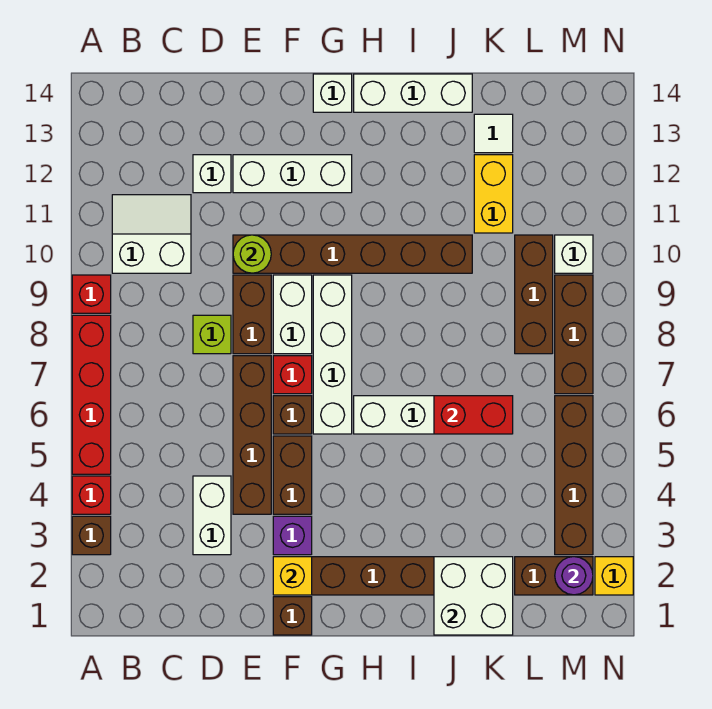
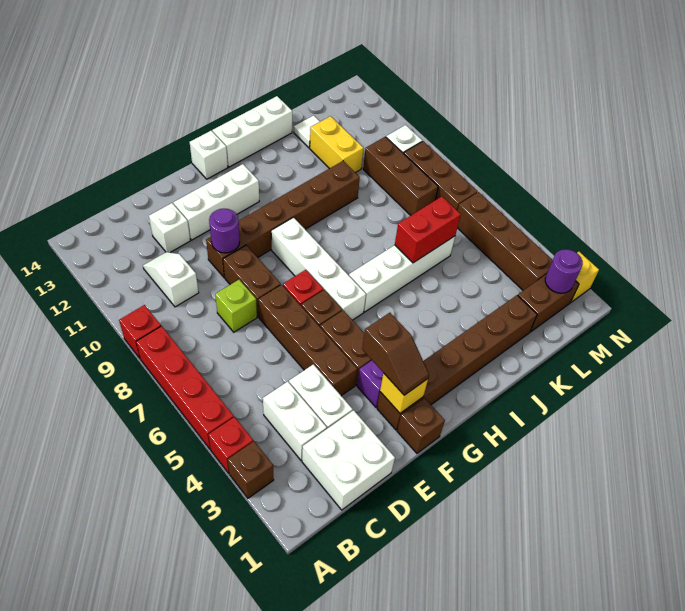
white 2x2 slope [112,195,191,273] -> white 1x2 slope [143,252,199,307]
lime 1x1 round brick [233,235,271,273] -> purple 1x1 round brick [209,209,240,253]
none -> brown 1x2 slope [362,313,429,395]
white 1x2 brick [273,275,312,354] -> white 1x2 brick moved to [263,381,327,461]
white 2x2 brick [434,557,513,635] -> white 2x2 brick moved to [302,410,395,510]

